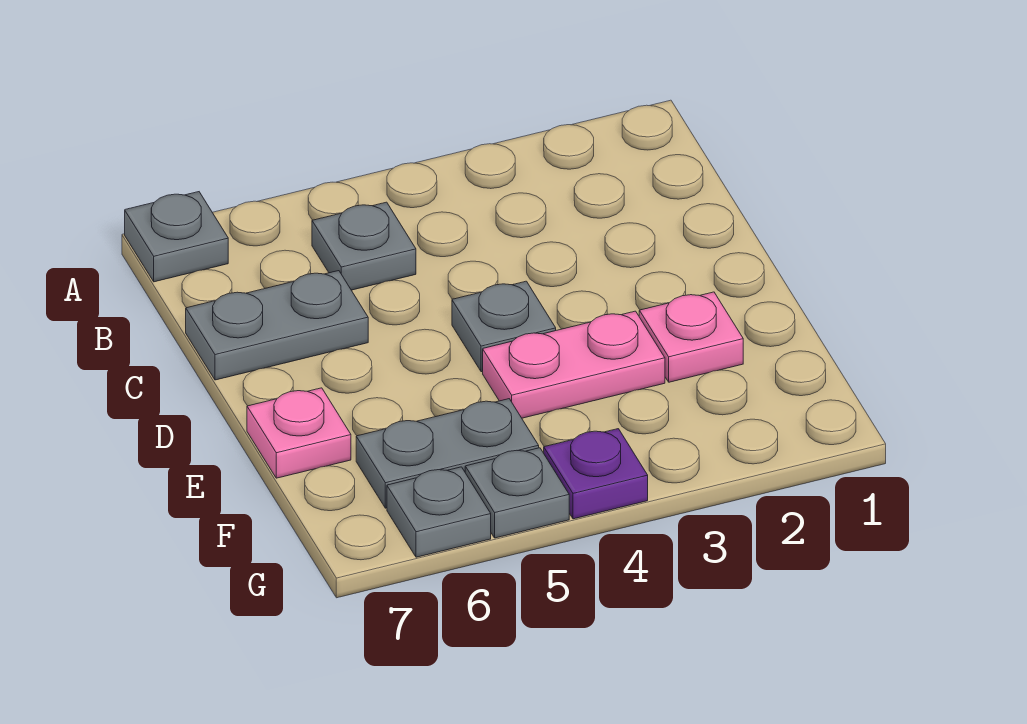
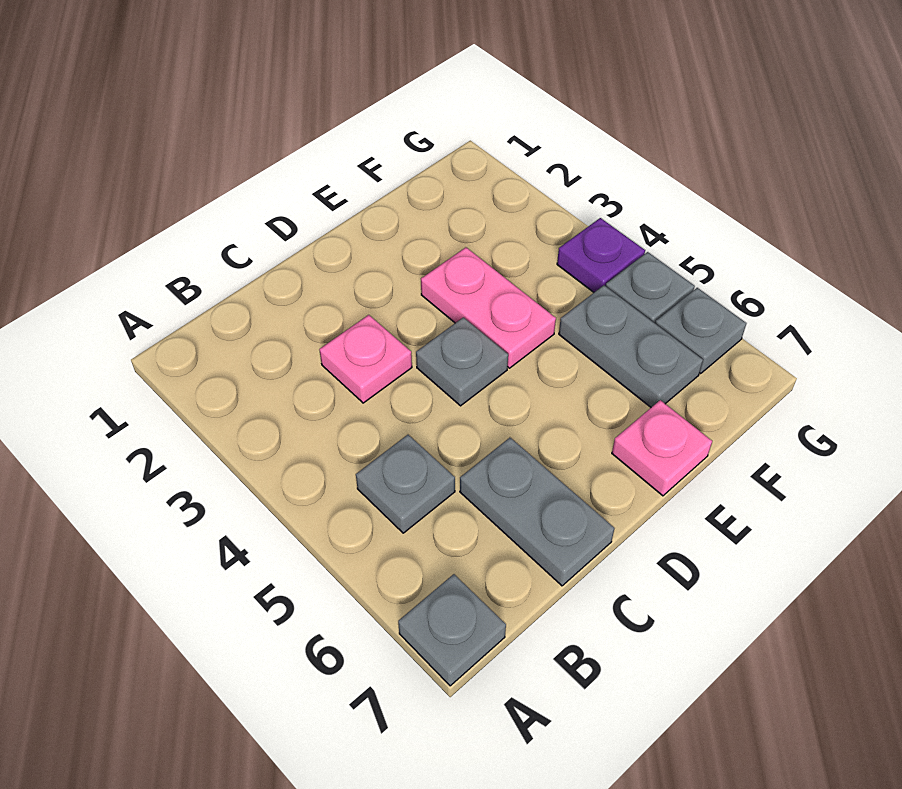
pink 1x1 plate [639,292,743,382] -> pink 1x1 plate moved to [319,315,412,403]

